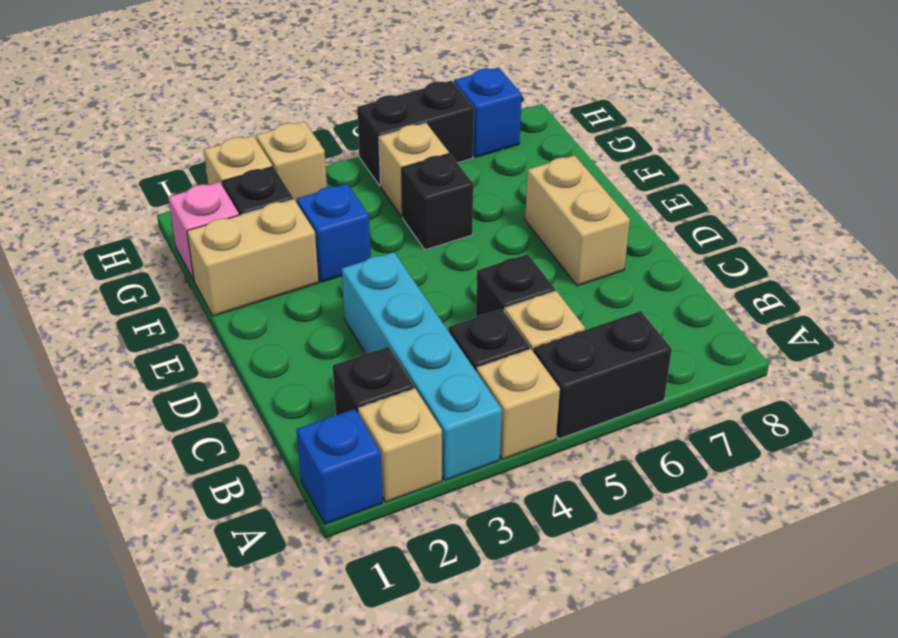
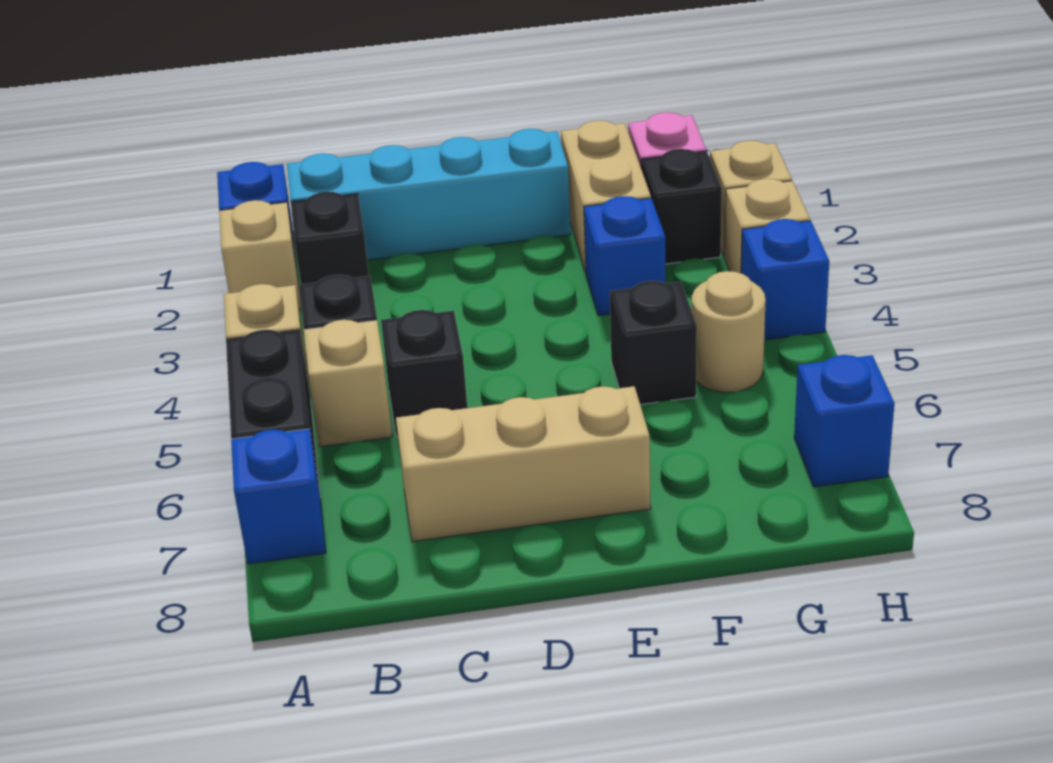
cyan 1x4 brick [342,252,502,480] -> cyan 1x4 brick moved to [287,129,571,260]
none -> blue 1x1 brick [231,429,326,564]
tan 1x2 brick [525,155,630,286] -> tan 1x3 brick [396,386,651,542]
tan 1x1 brick [379,123,449,217] -> tan 1x1 round brick [692,271,766,392]
none -> blue 1x1 brick [741,219,829,340]
black 1x2 brick [357,81,474,186] -> none

